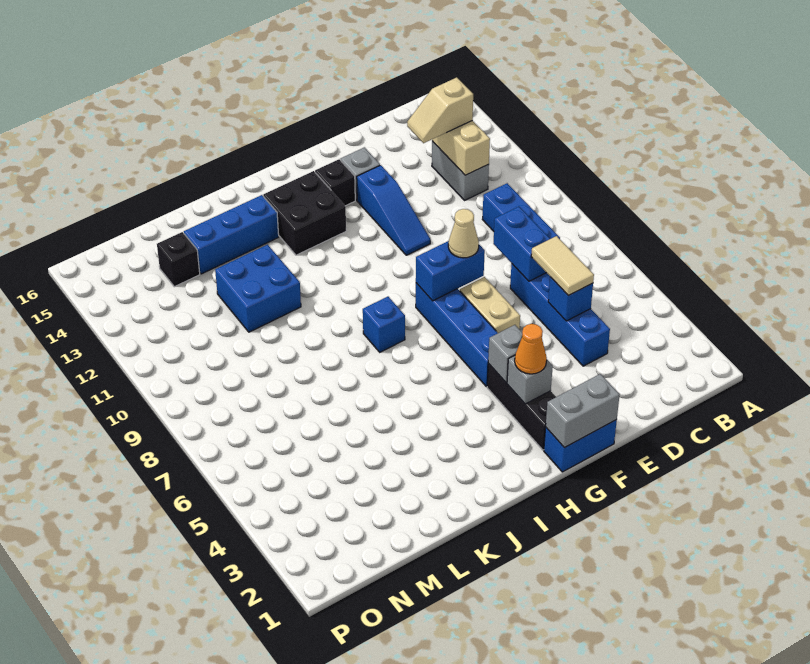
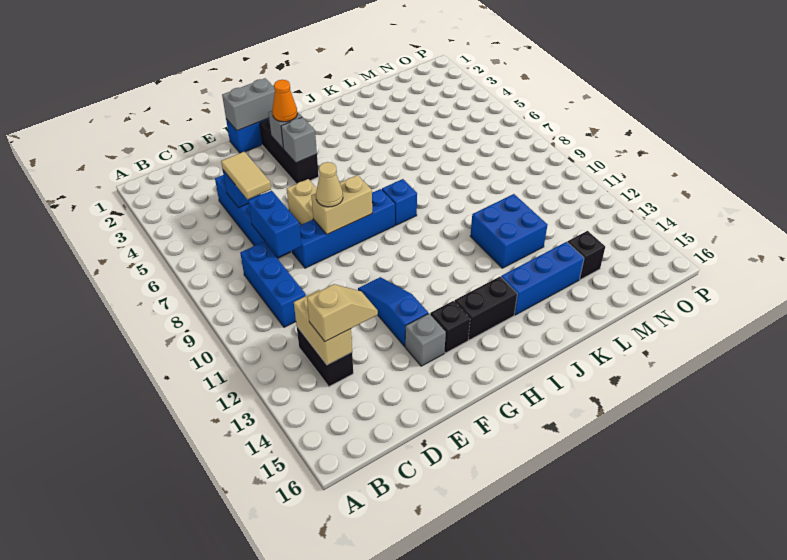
grey 1x2 brick [432,141,489,200] -> black 1x2 brick [297,327,353,387]
blue 1x2 brick [416,241,485,301] -> tan 1x2 brick [311,175,372,234]
blue 1x4 brick [416,283,498,387] -> blue 1x4 brick turned to [292,189,395,268]
black 2x2 brick [263,171,346,255] -> black 1x2 brick [454,277,517,340]

